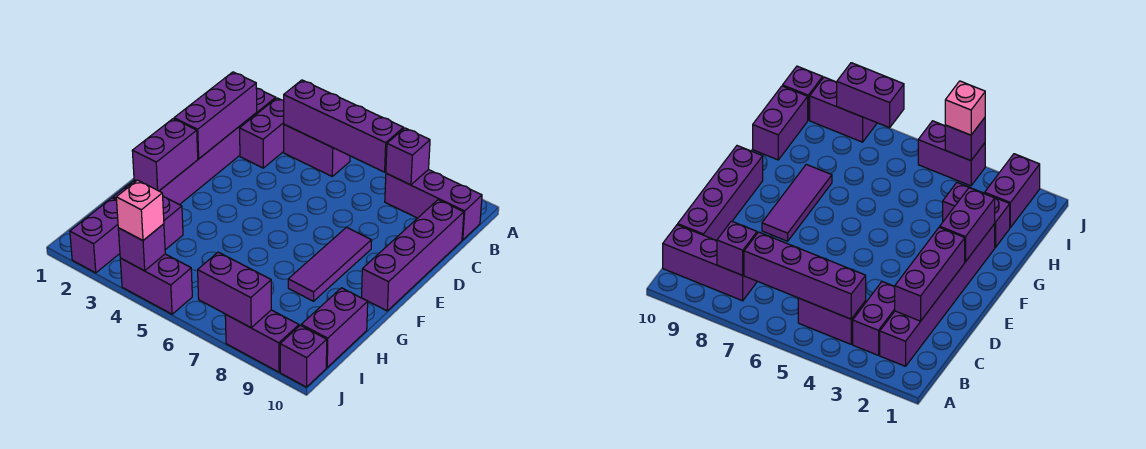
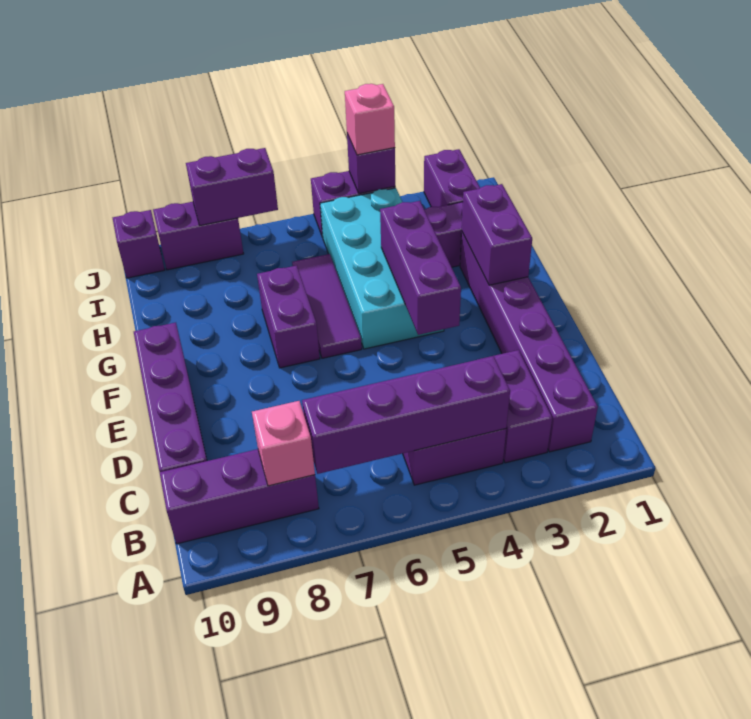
purple 1x1 brick [386,128,430,185] -> pink 1x1 brick [252,401,315,486]
purple 1x3 brick [174,72,257,159] -> purple 1x3 brick moved to [380,201,461,335]
purple 1x3 tile [288,227,372,301] -> purple 1x3 tile moved to [292,254,362,358]
none -> cyan 2x4 brick [320,188,444,349]
purple 1x2 brick [301,288,368,367] -> purple 1x2 brick moved to [257,265,320,368]

